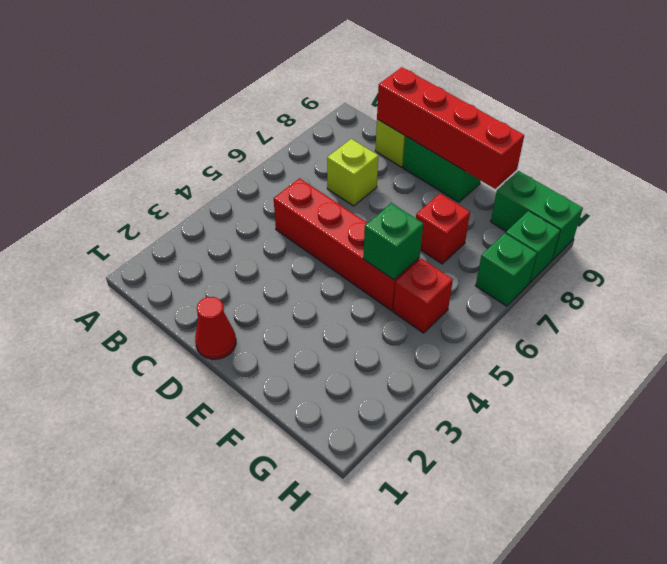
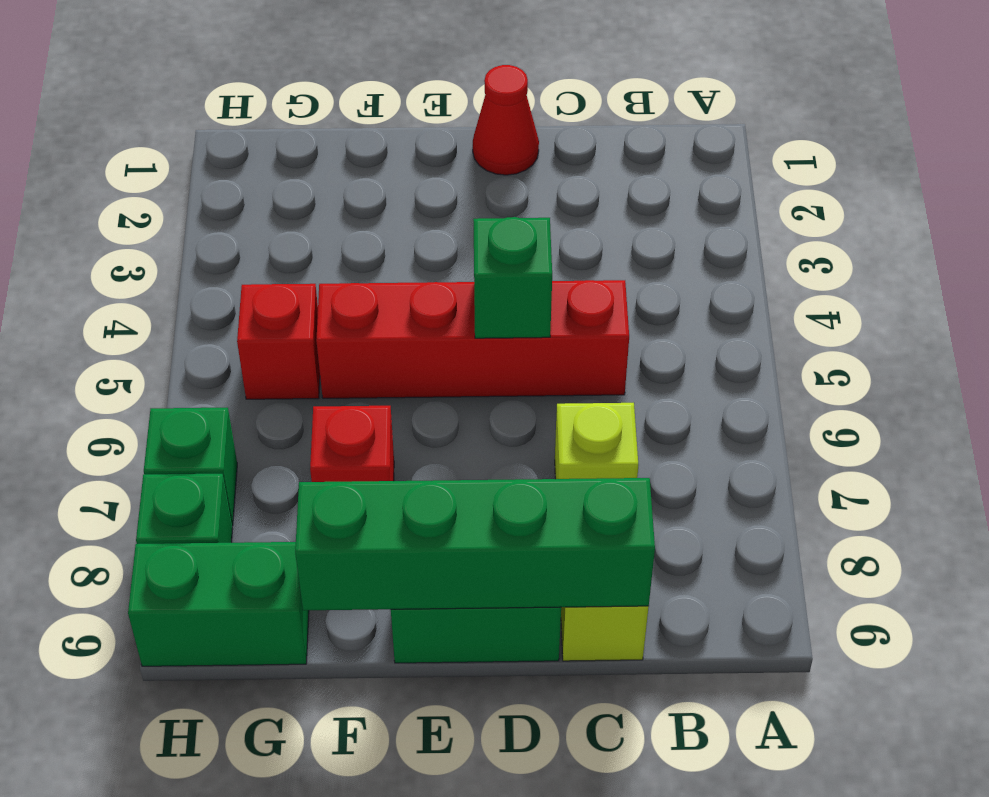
red 1x4 brick [377,67,524,189] -> green 1x4 brick [295,478,655,610]
green 1x1 brick [363,203,423,280] -> green 1x1 brick moved to [473,217,552,338]

